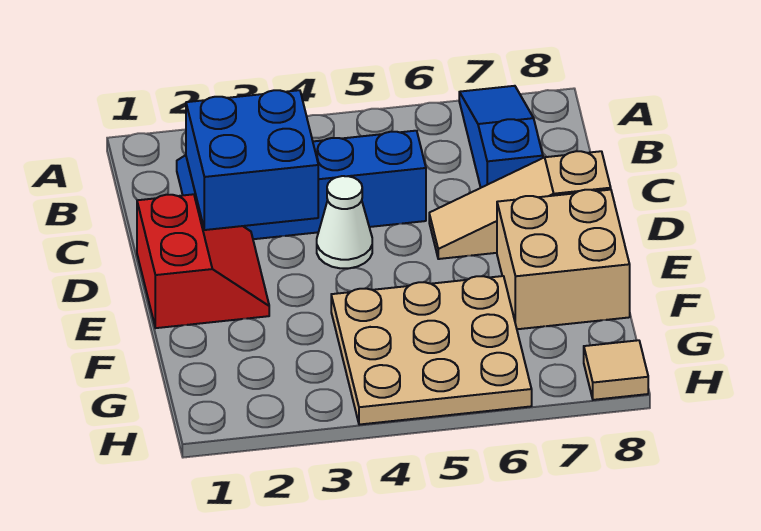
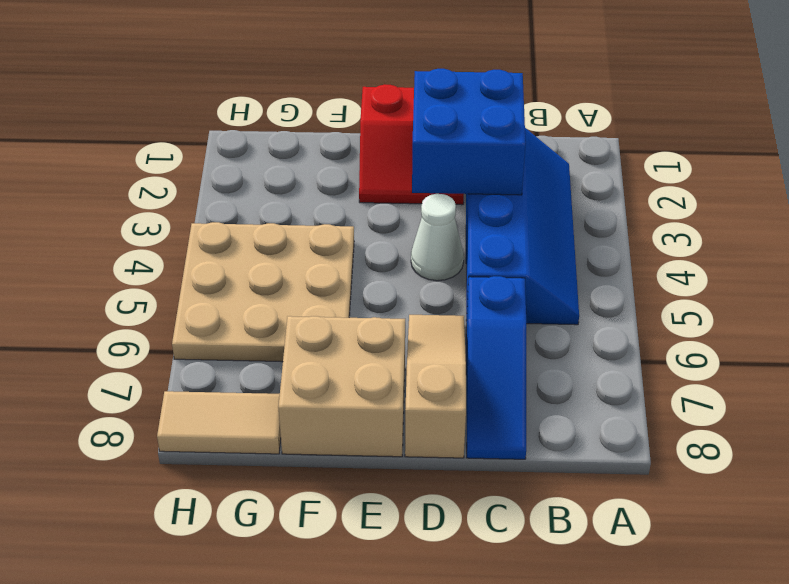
blue 1x3 slope [459,86,543,188] -> blue 1x3 slope turned to [466,276,526,459]
tan 1x1 tile [584,340,648,400] -> tan 1x2 tile [157,391,281,454]

